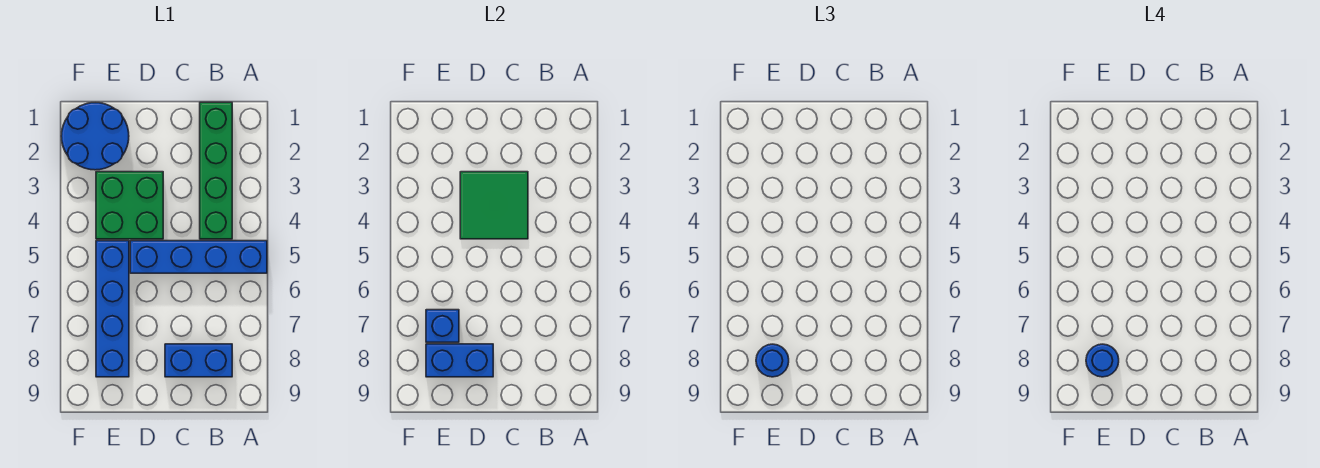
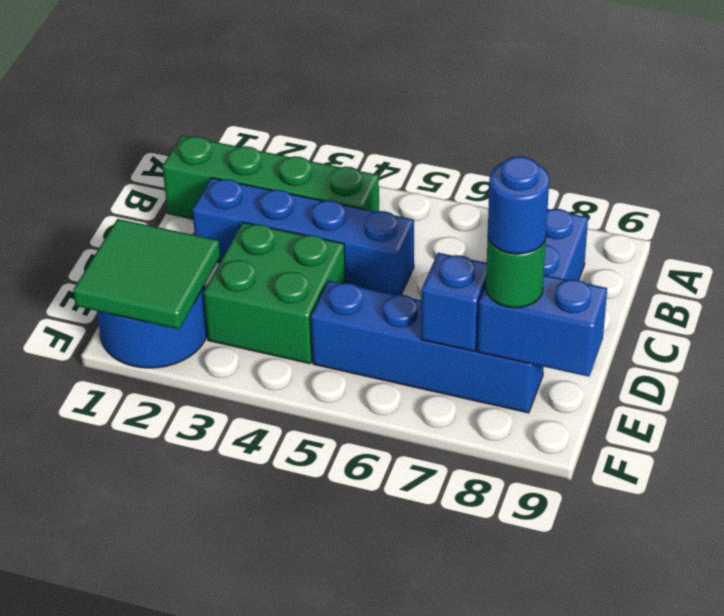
blue 1x4 brick [130,241,267,273] -> blue 1x4 brick turned to [192,178,414,295]
green 2x2 tile [460,172,528,239] -> green 2x2 tile moved to [73,219,220,329]
blue 1x2 brick [426,344,493,377] -> blue 1x2 brick turned to [477,275,607,377]
blue 1x1 round brick [756,344,789,377] -> green 1x1 round brick [486,238,546,308]

